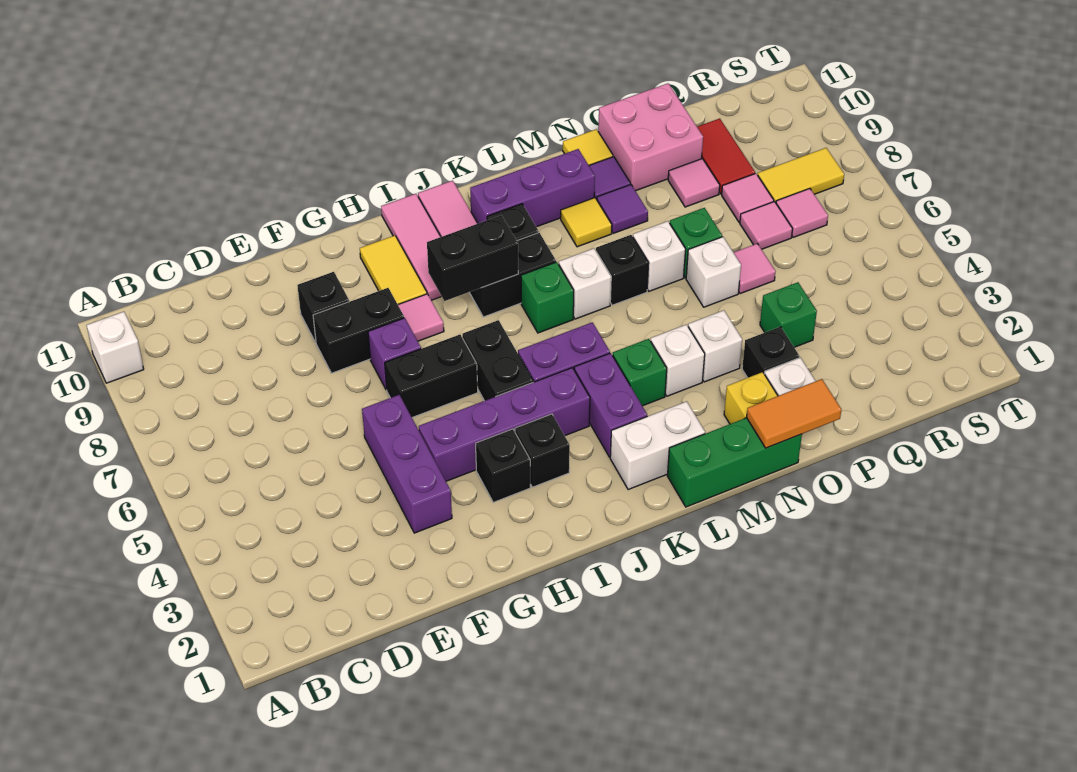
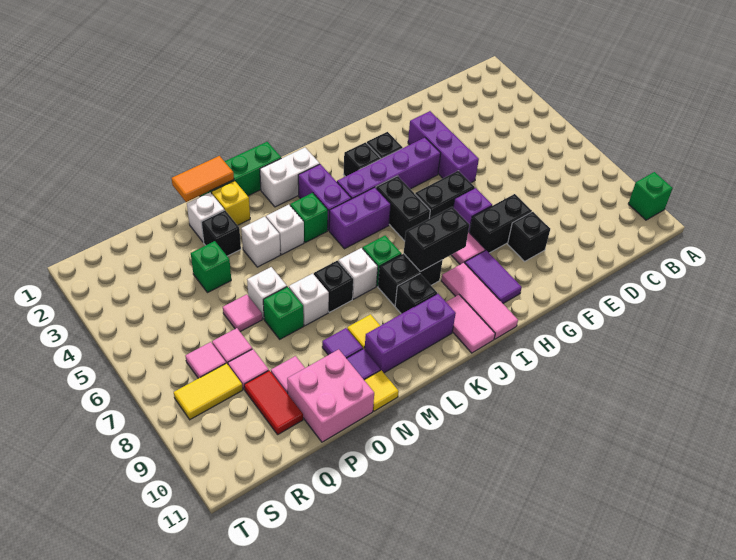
white 1x1 brick [87,312,144,383] -> green 1x1 brick [628,172,673,220]
yellow 1x2 tile [360,235,427,304] -> purple 1x2 tile [465,250,522,303]

